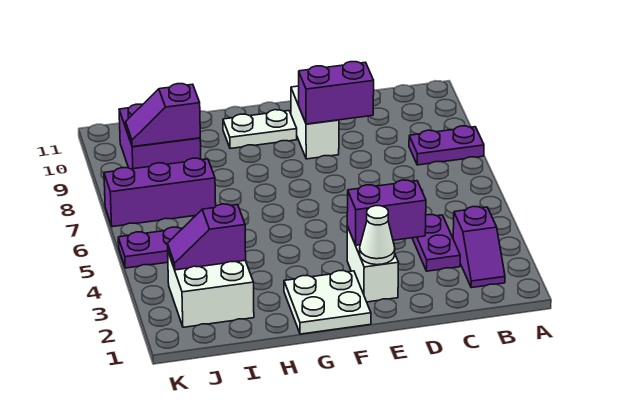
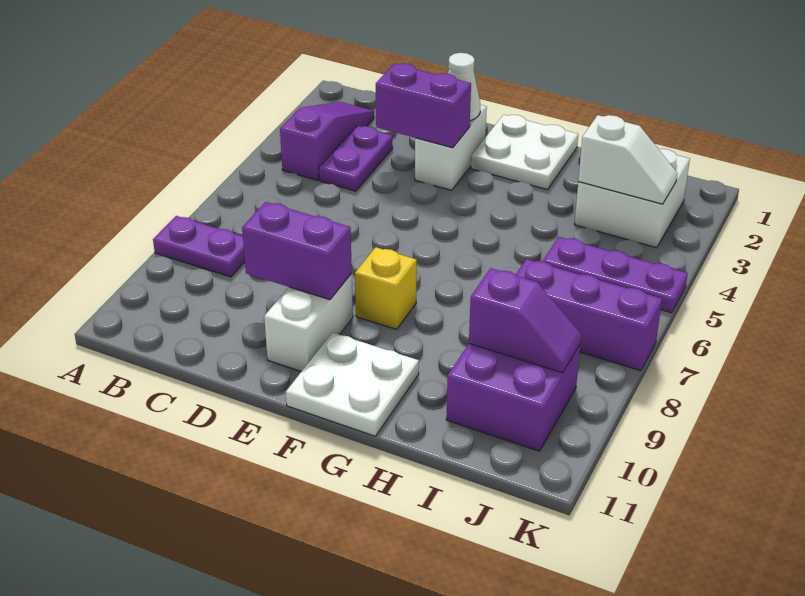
purple 1x2 slope [453,207,505,288] -> purple 1x3 slope [280,102,374,180]
none -> yellow 1x1 brick [355,247,417,329]
white 1x2 plate [223,110,297,149] -> white 2x2 plate [286,332,419,436]
purple 1x2 slope [167,204,246,270] -> white 1x2 slope [578,115,677,204]

